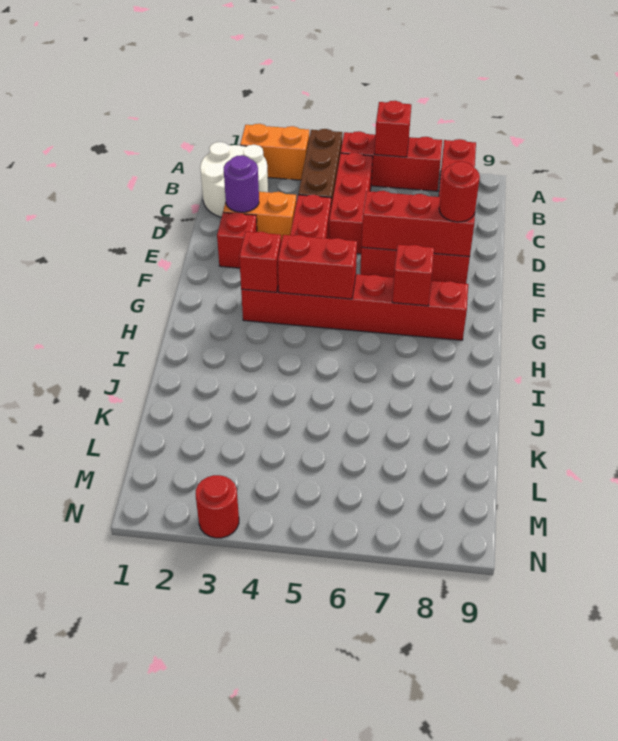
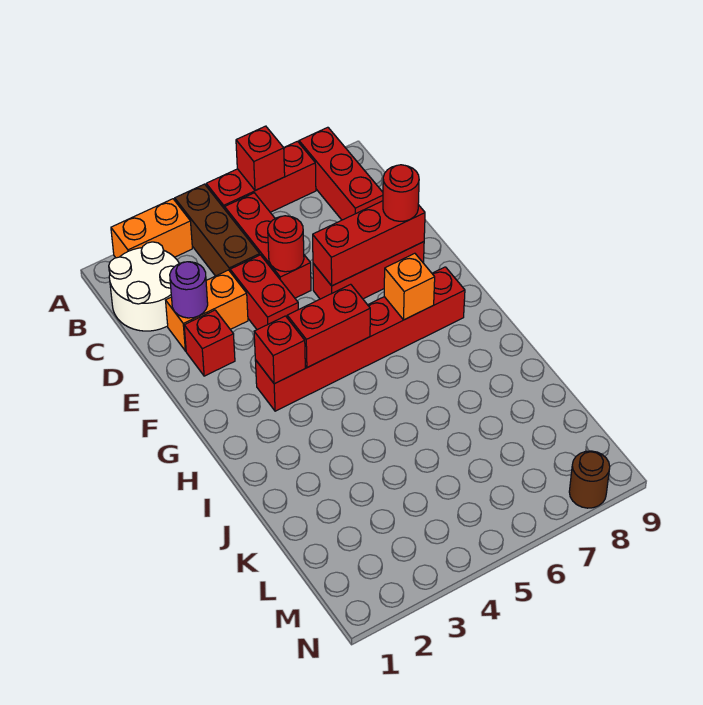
red 1x1 brick [392,245,434,306] -> orange 1x1 brick [384,253,435,320]
red 1x1 round brick [196,475,239,538] -> red 1x1 round brick moved to [268,216,304,272]
none -> brown 1x1 round brick [569,451,610,508]

